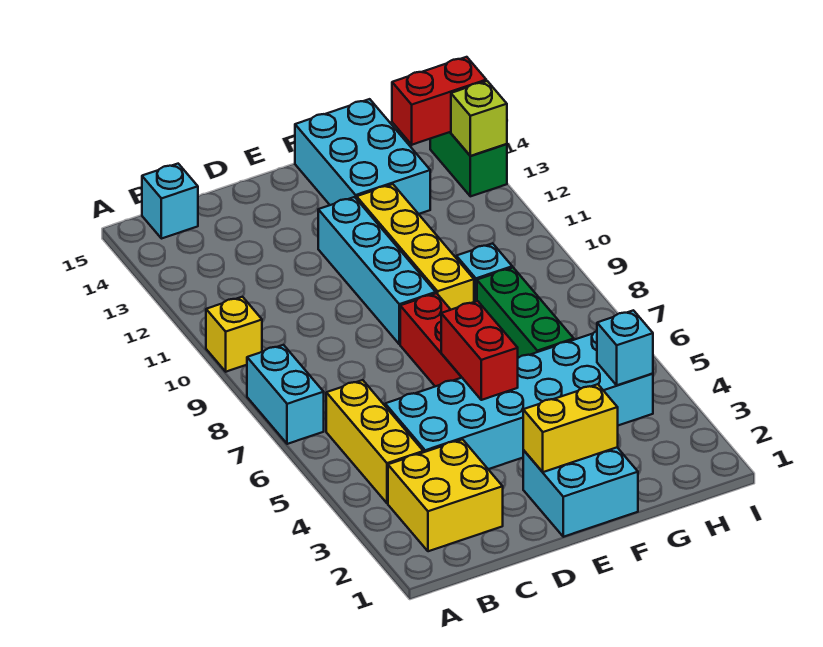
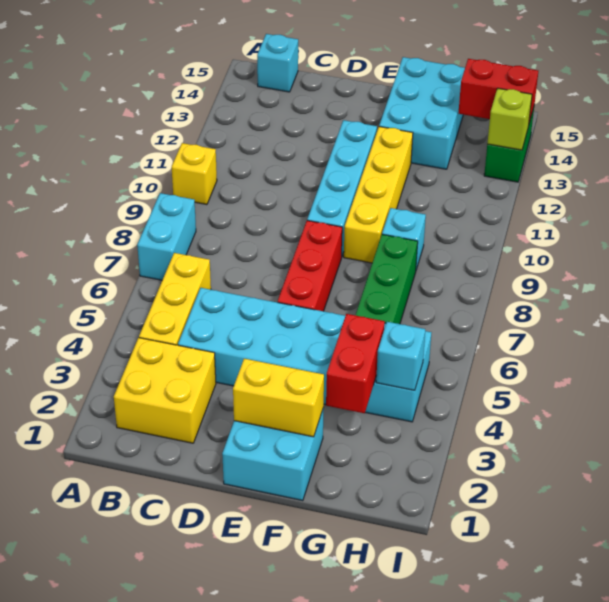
red 1x2 brick [441,301,518,400] -> red 1x2 brick moved to [326,314,385,413]

